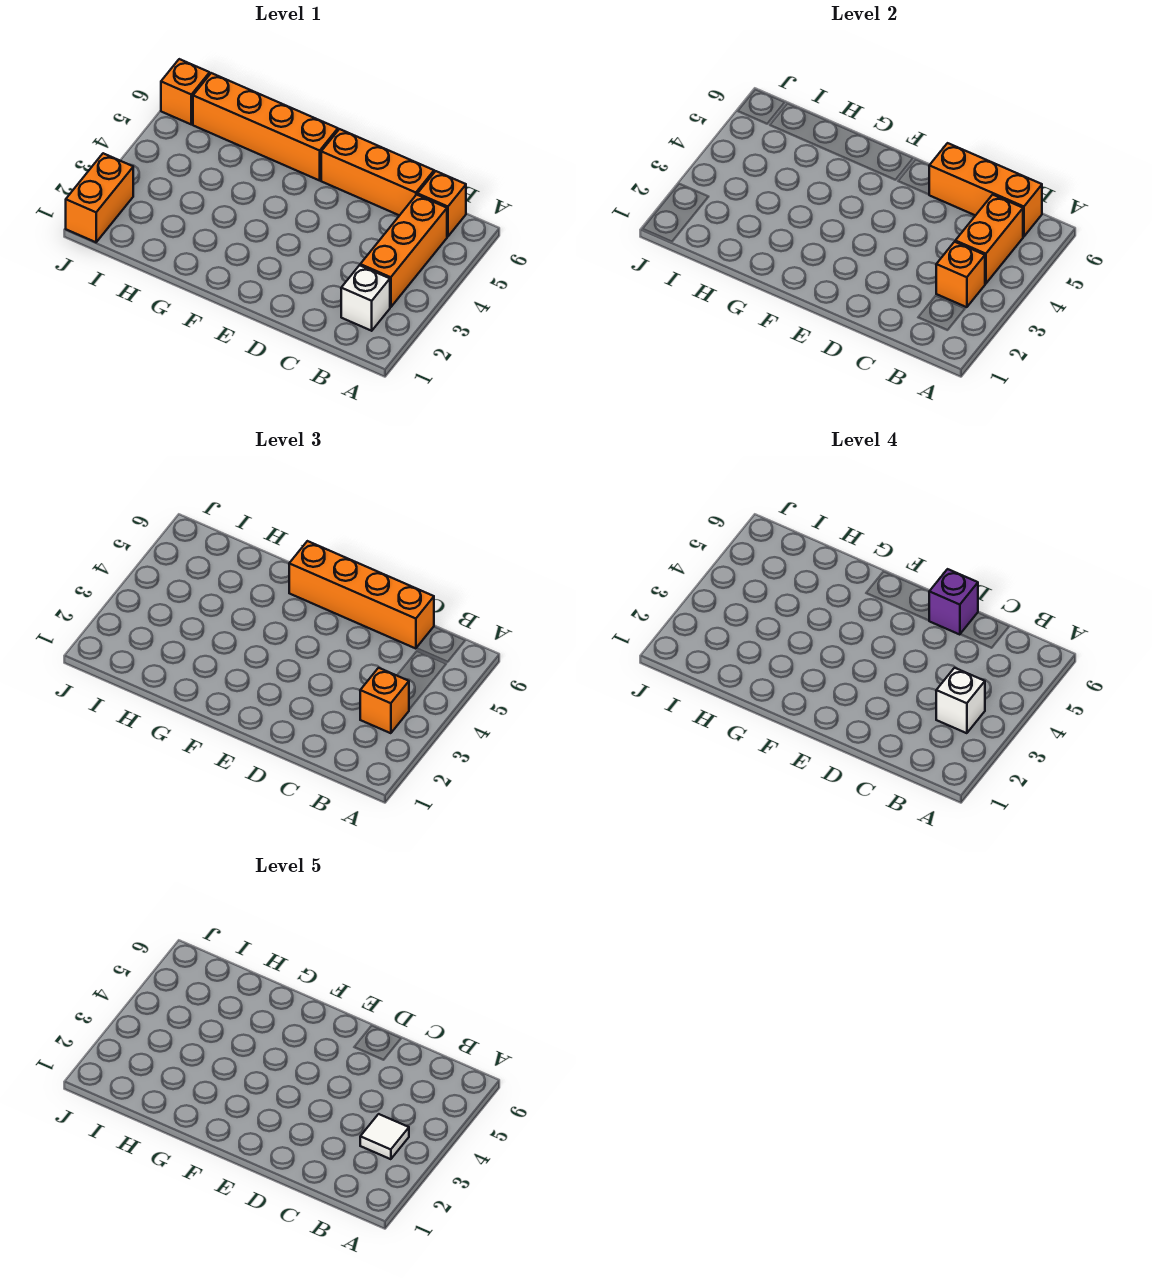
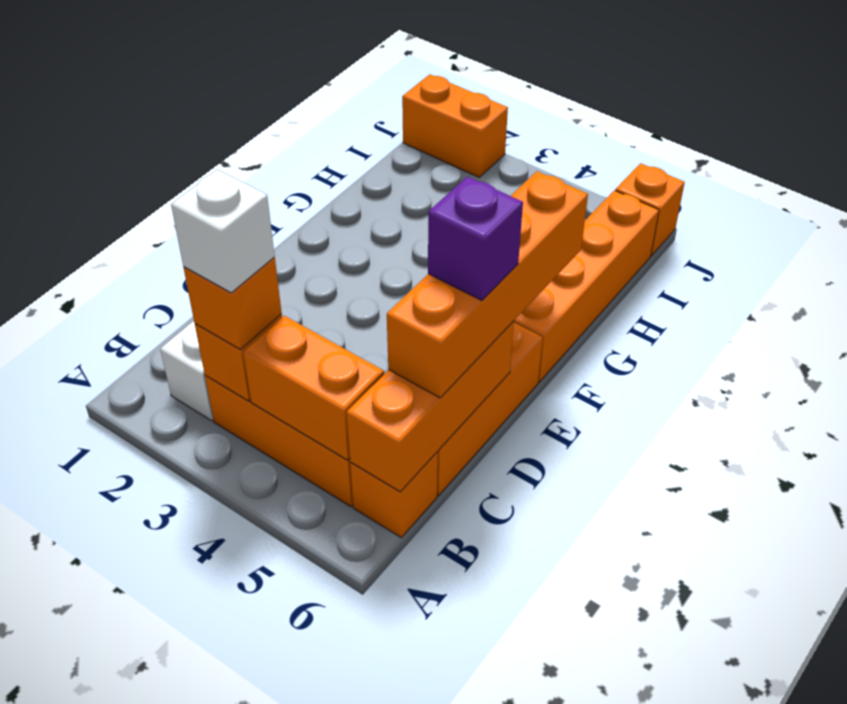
white 1x1 tile [360,1114,409,1159] -> none

